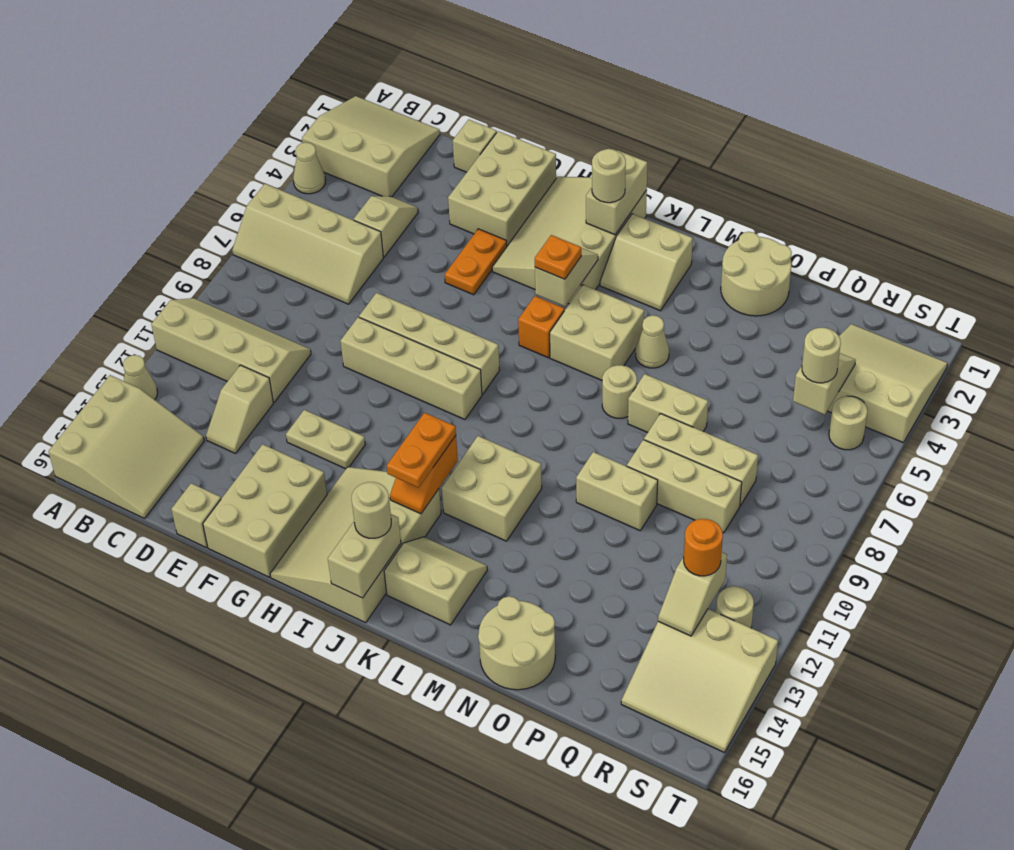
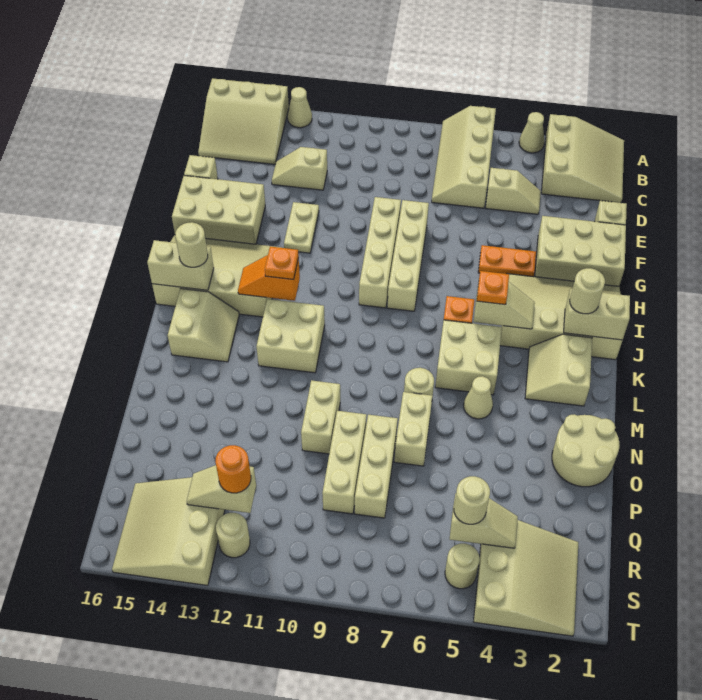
tan 2x4 slope [151,298,311,402] -> none
orange 1x2 plate [387,413,456,488] -> orange 1x1 plate [265,246,299,279]
tan 2x2 round brick [478,596,555,690] -> none

